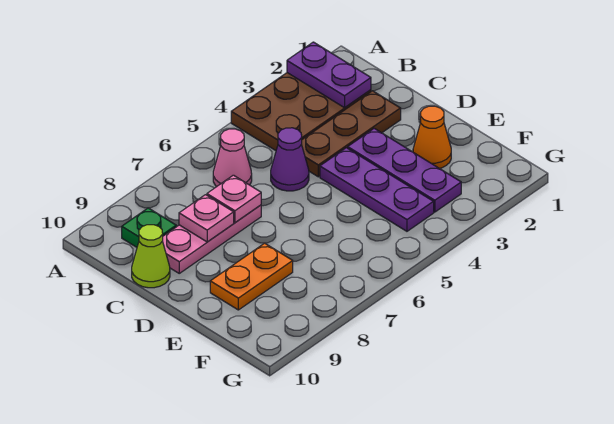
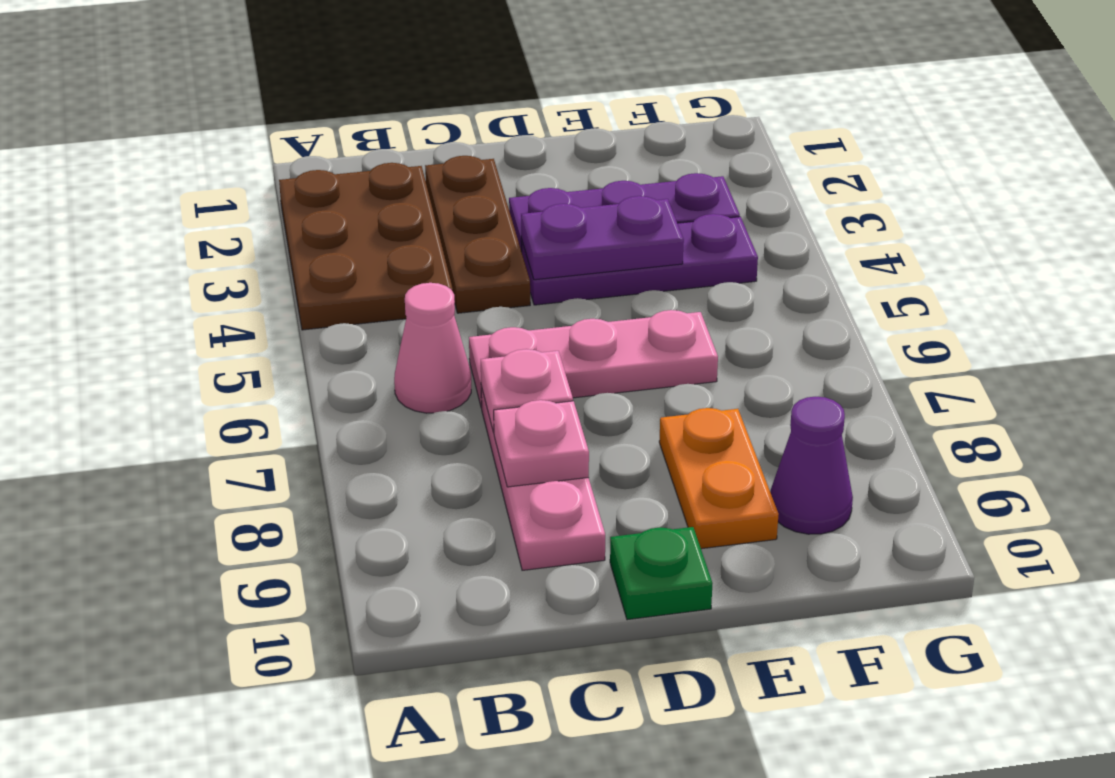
purple 1x2 plate [287,42,371,108] -> purple 1x2 plate moved to [521,196,684,280]
green 1x1 plate [122,208,176,247] -> green 1x1 plate moved to [610,527,713,620]
purple 1x1 cone [271,128,309,191] -> purple 1x1 cone moved to [770,397,853,534]
none -> pink 1x3 plate [469,310,718,408]
lime 1x1 cone [132,225,170,288] -> none
orange 1x1 cone [413,106,451,168] -> none

